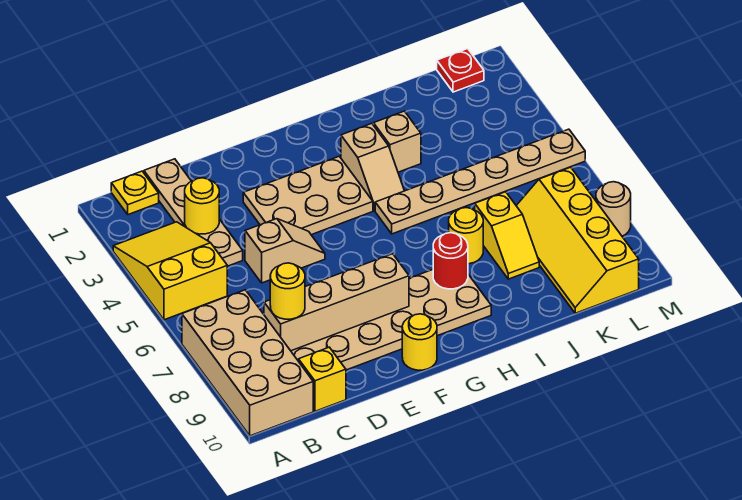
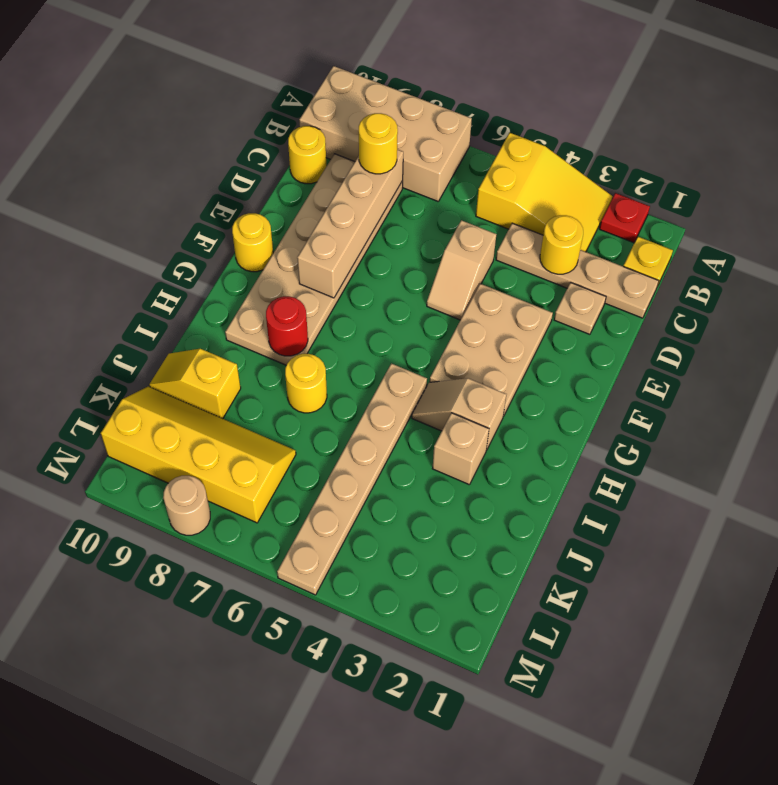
yellow 1x1 brick [299,347,346,411] -> yellow 1x1 round brick [288,126,326,184]
none -> tan 1x1 plate [554,282,606,334]
yellow 1x2 slope [475,192,539,279] -> yellow 1x2 slope moved to [149,349,241,419]
red 1x1 plate [437,49,484,92] -> red 1x1 plate moved to [600,193,650,243]

